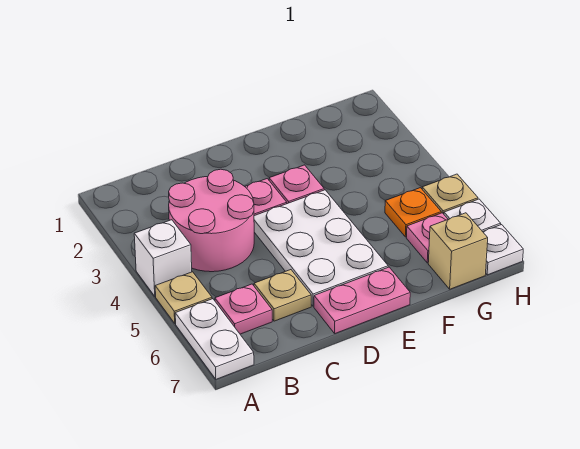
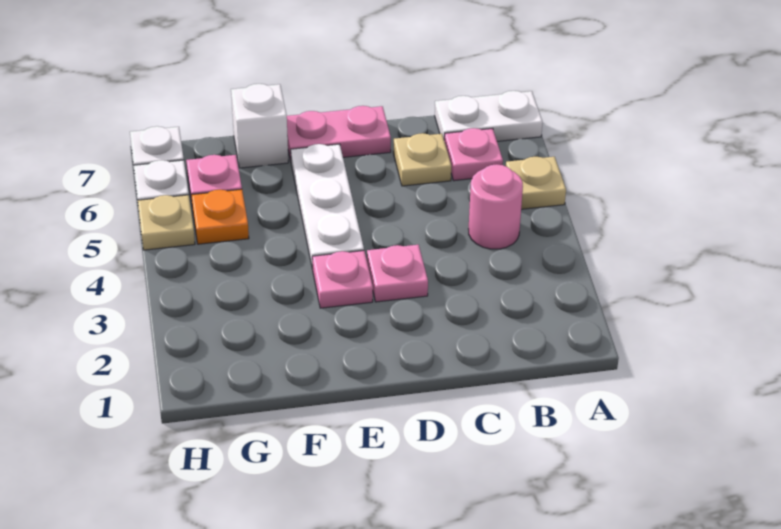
white 1x1 brick [134,220,192,296] -> white 1x1 brick moved to [231,84,288,168]
white 1x2 plate [175,299,254,379] -> white 1x2 plate turned to [435,91,543,141]
pink 2x2 round brick [169,169,254,272] -> pink 1x1 round brick [469,164,523,249]
white 2x3 plate [254,190,388,306] -> white 1x3 plate [291,144,364,269]
tan 1x1 brick [428,213,488,289] -> none

